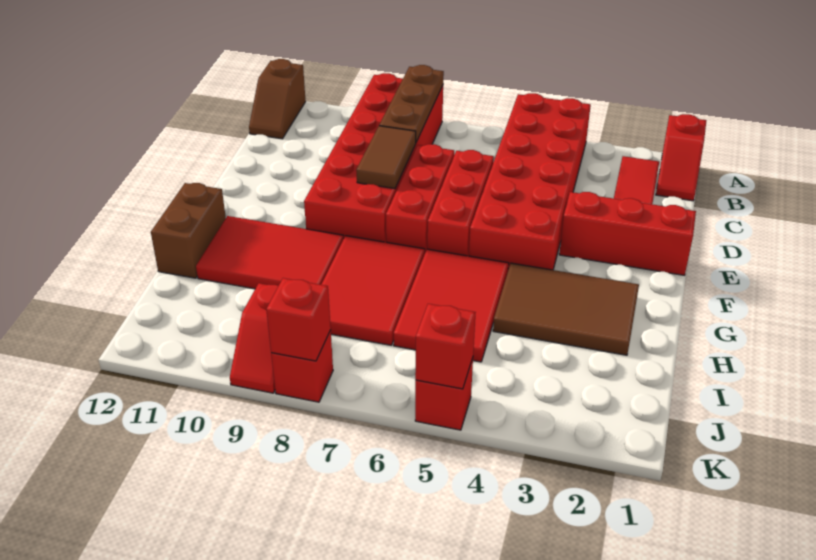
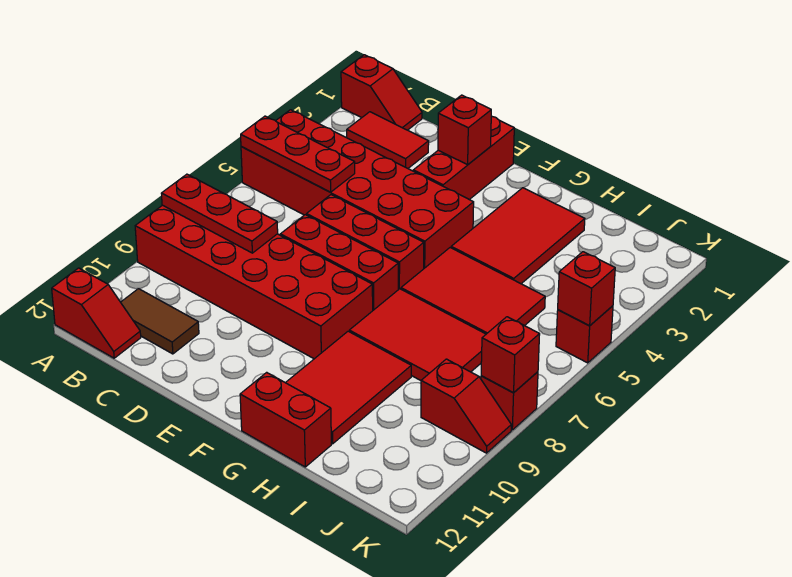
none -> red 1x3 plate [241,116,355,192]
brown 1x3 plate [379,65,444,142] -> red 1x3 plate [161,174,278,253]
brown 1x2 slope [249,59,306,139] -> red 1x2 slope [52,268,141,358]
brown 1x2 tile [356,126,416,189] -> brown 1x2 tile moved to [121,289,199,354]
none -> red 1x1 brick [438,95,491,165]
brown 2x3 tile [493,263,639,355] -> red 2x3 tile [451,188,585,284]
brown 1x2 brick [151,183,226,278] -> red 1x2 brick [240,372,331,467]

